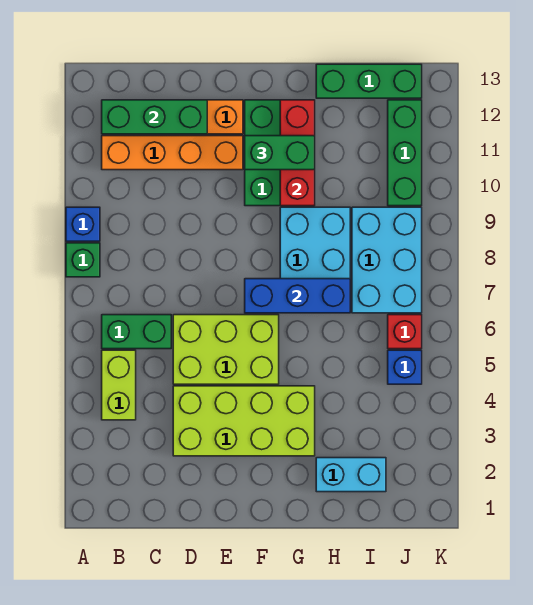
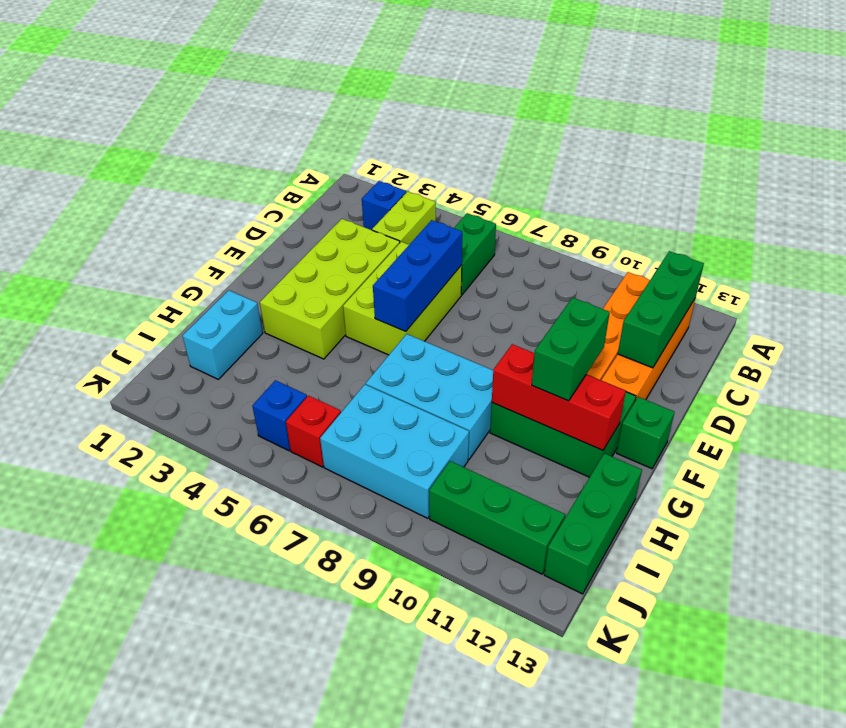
green 1x1 brick [66,243,100,277] -> green 1x1 brick moved to [616,397,675,469]
blue 1x1 brick [66,207,100,241] -> blue 1x1 brick moved to [362,181,406,230]
lime 1x2 brick [102,350,136,420] -> lime 1x2 brick turned to [372,192,436,245]
blue 1x3 brick [245,279,350,313] -> blue 1x3 brick moved to [373,220,462,332]

